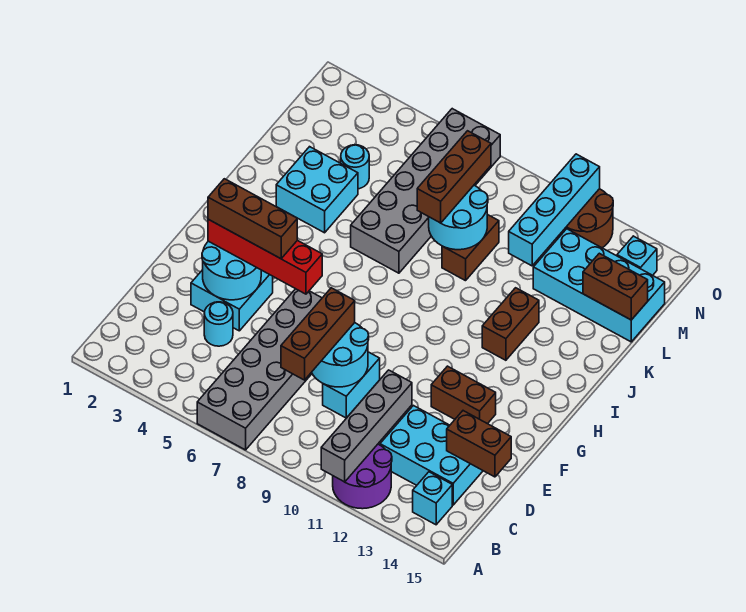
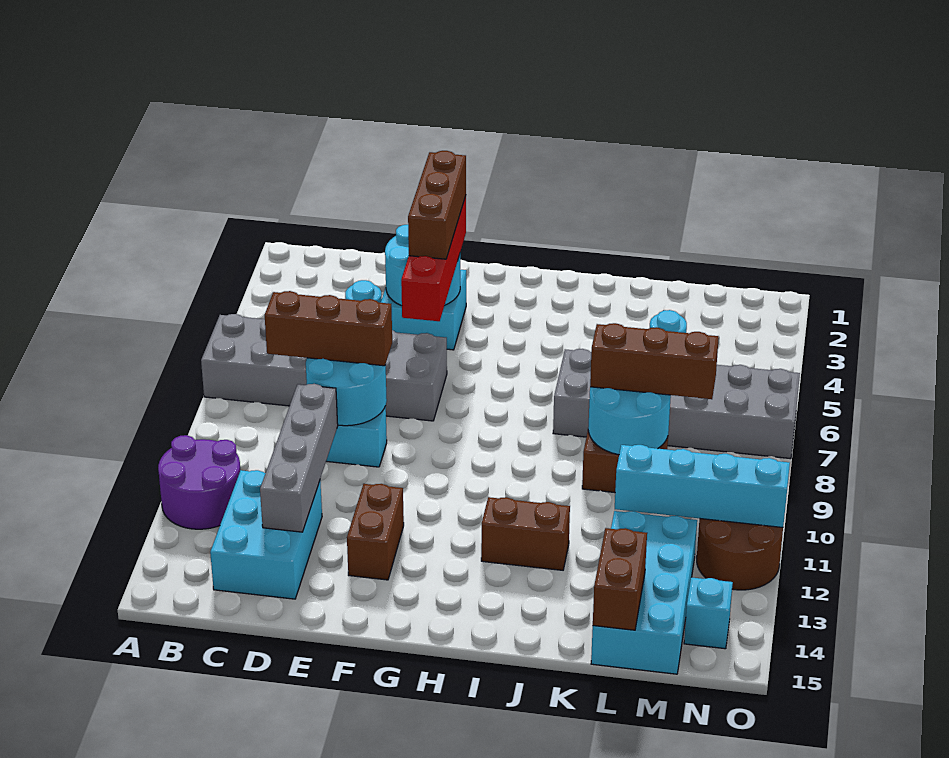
grey 1x4 brick [321,370,412,482] -> grey 1x4 brick turned to [260,384,338,532]
cyan 1x1 brick [413,472,452,525] -> none
brown 1x2 brick [447,411,511,477] -> none
cyan 2x2 brick [276,147,358,233] -> none

